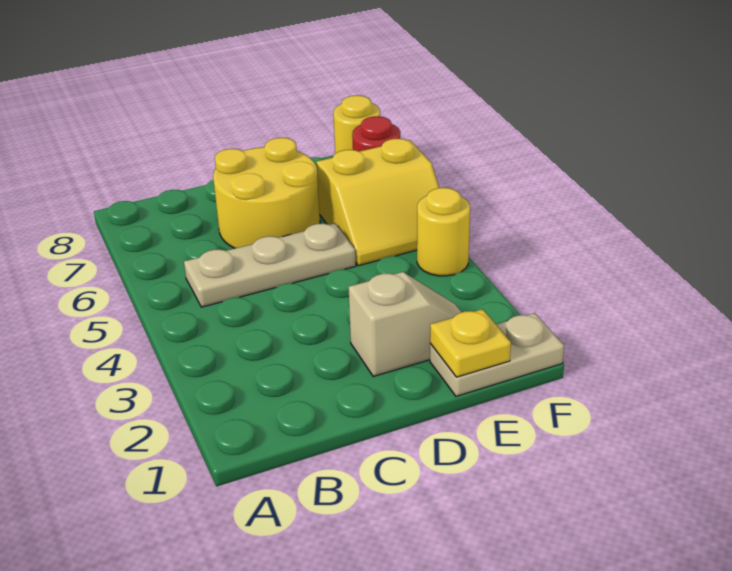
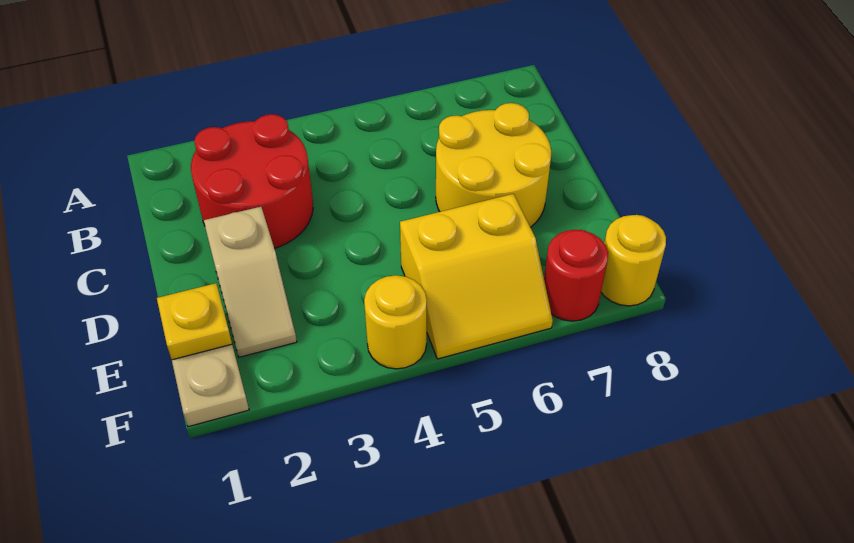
none -> red 2x2 round brick [191,114,313,248]
tan 1x3 plate [184,223,356,307] -> none
yellow 2x2 slope [316,139,439,266] -> yellow 2x2 slope turned to [400,194,553,359]

